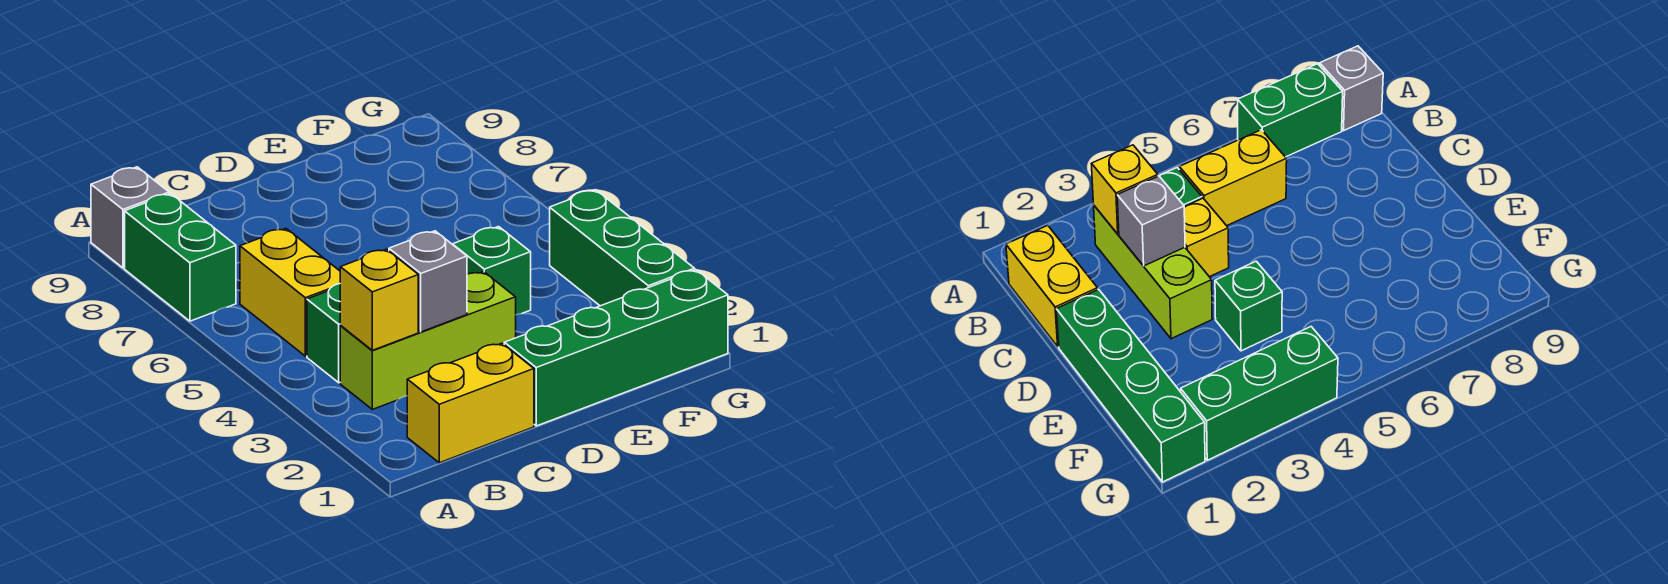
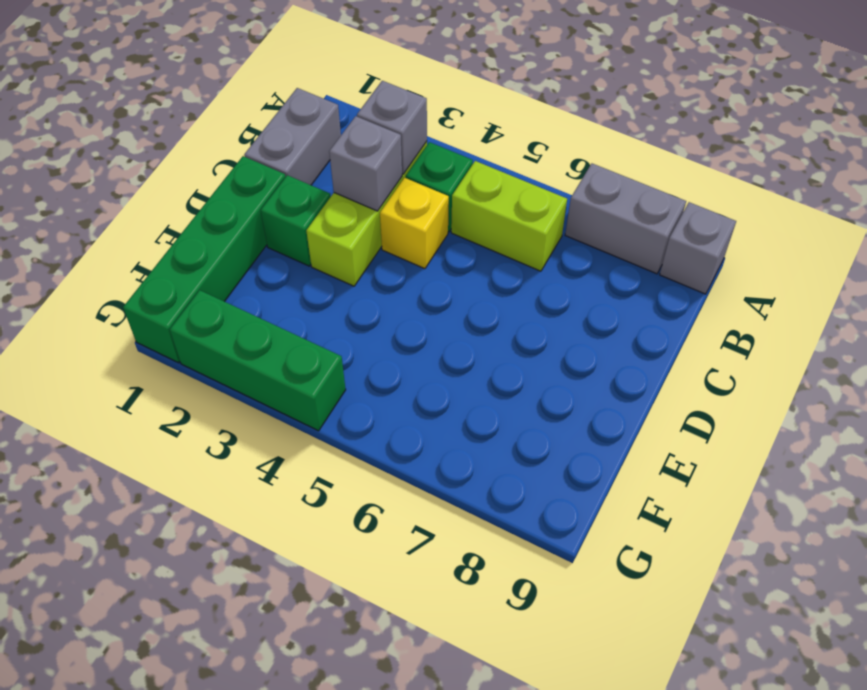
green 1x2 brick [125,193,236,321] -> grey 1x2 brick [565,164,686,274]
yellow 1x2 brick [407,343,534,463] -> grey 1x2 brick [244,88,341,185]
yellow 1x1 brick [340,249,418,350] -> grey 1x1 brick [357,81,427,174]
yellow 1x2 brick [240,229,340,356] -> lime 1x2 brick [451,161,567,271]
green 1x1 brick [452,227,531,315] -> green 1x1 brick moved to [261,175,331,266]

